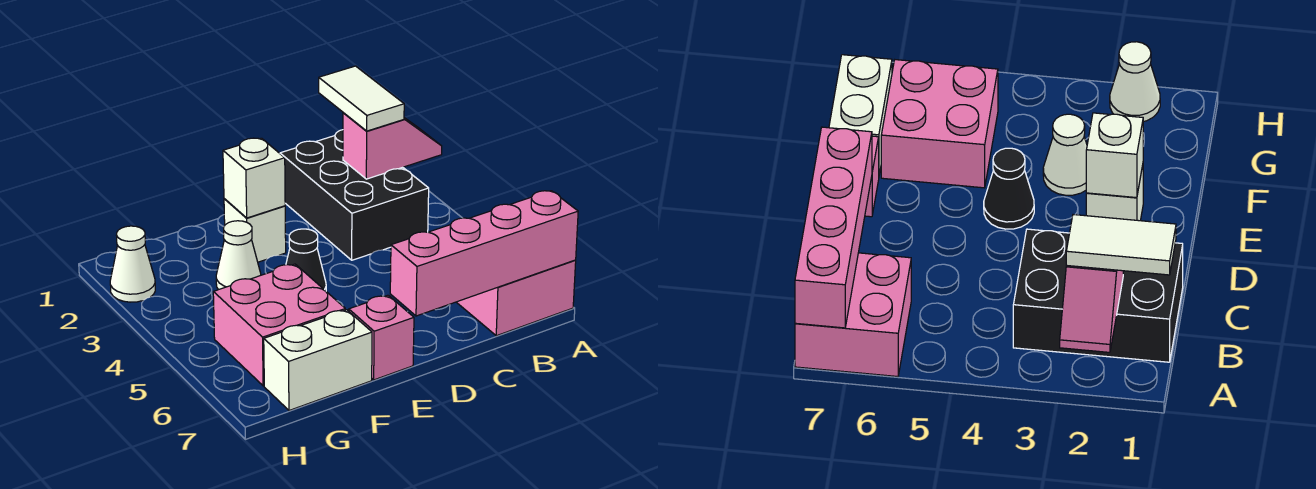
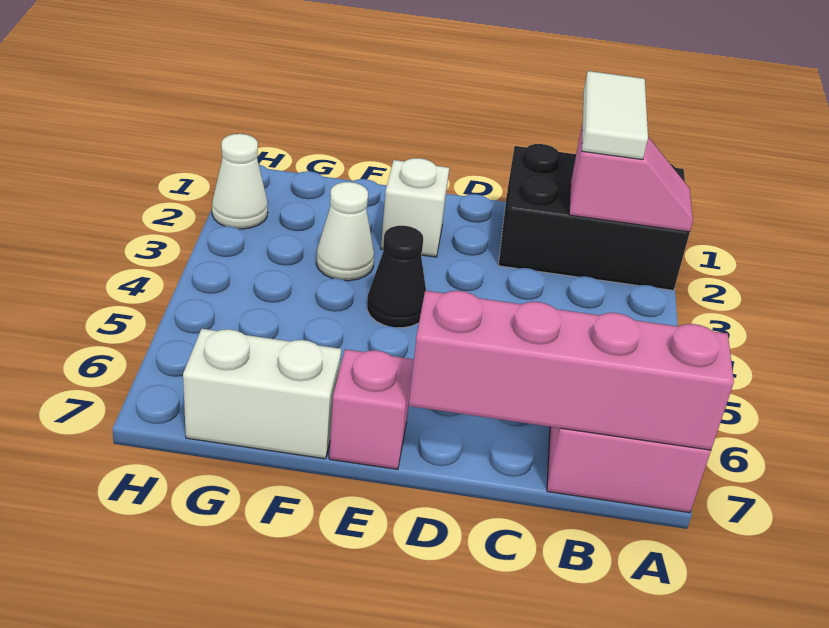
black 2x3 brick [280,130,429,260] -> black 2x3 brick turned to [498,144,690,290]
white 1x1 brick [223,138,285,218] -> none
pink 2x2 brick [213,264,345,386] -> none

